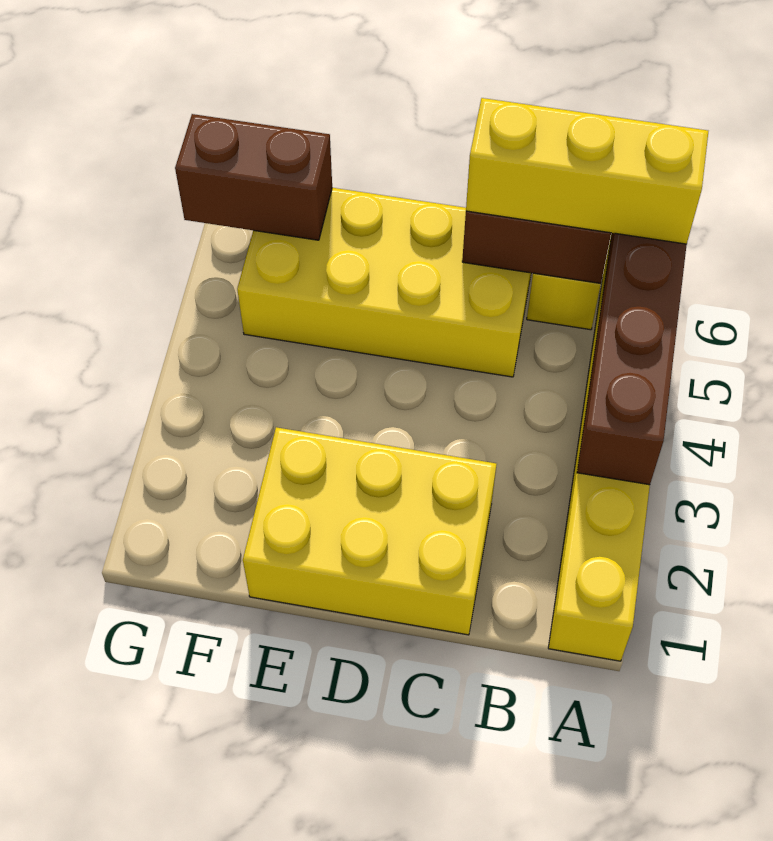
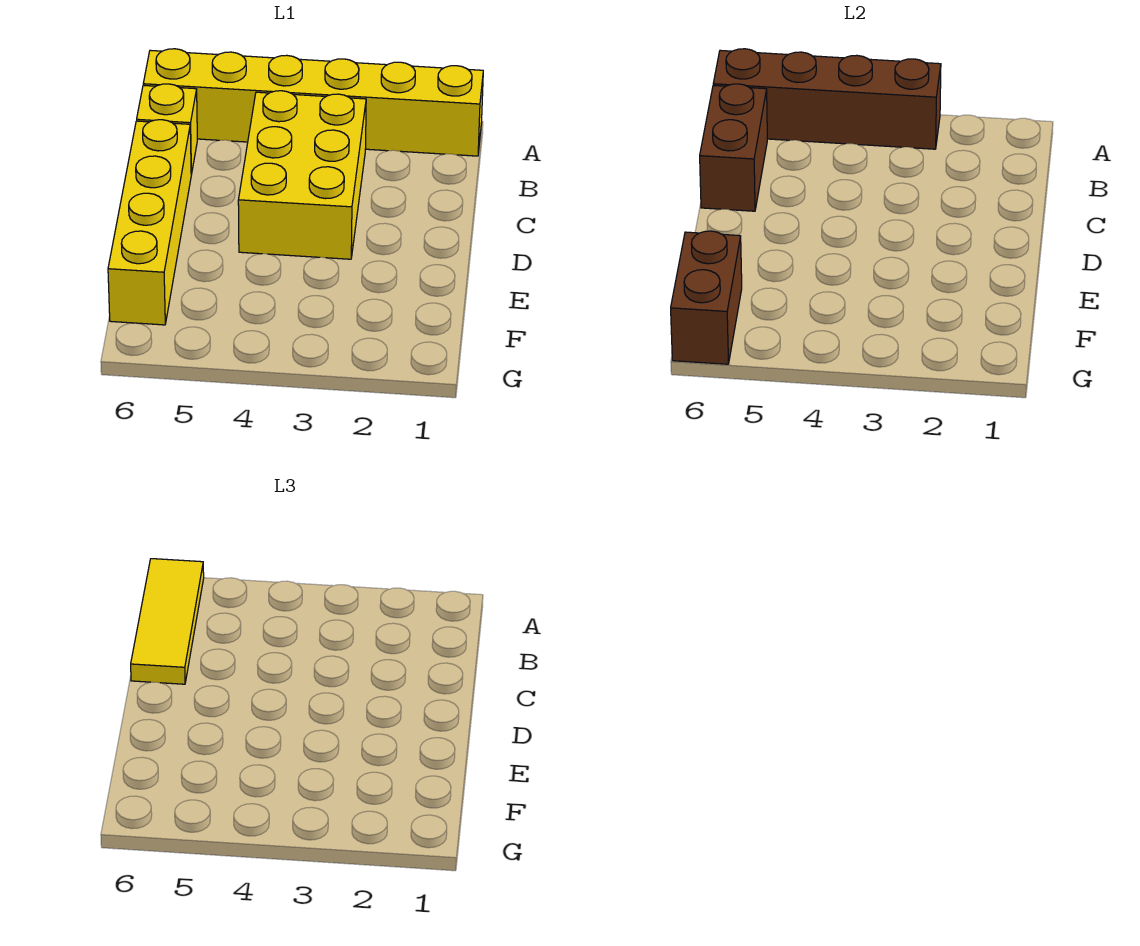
yellow 1x3 brick [466,98,708,244] -> yellow 1x3 tile [131,559,204,684]
yellow 2x3 brick [243,427,497,635] -> yellow 2x3 brick moved to [238,91,366,259]
yellow 2x4 brick [237,188,531,377] -> yellow 1x4 brick [108,120,191,325]

